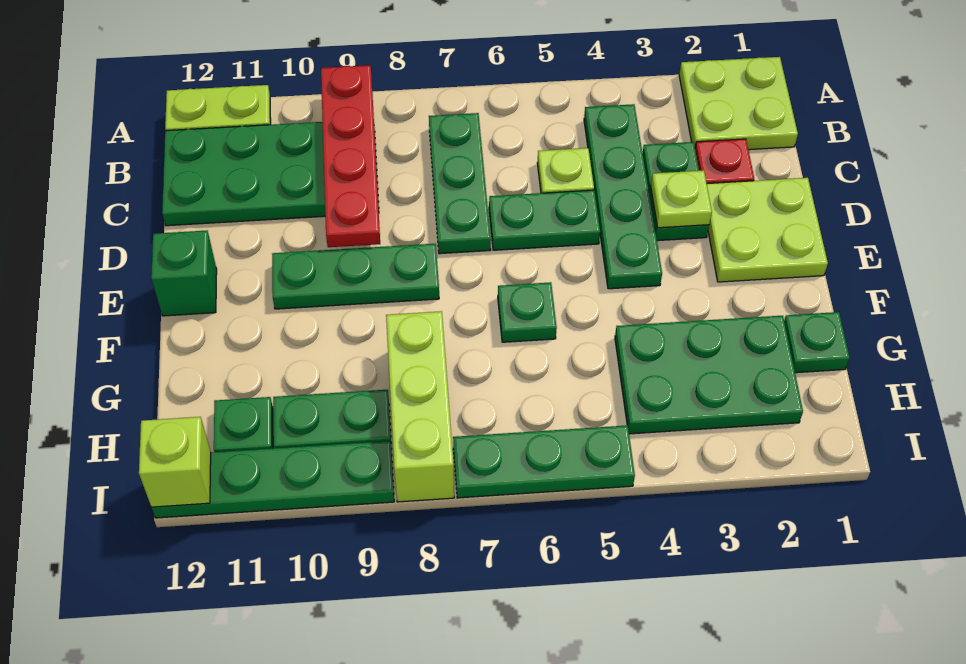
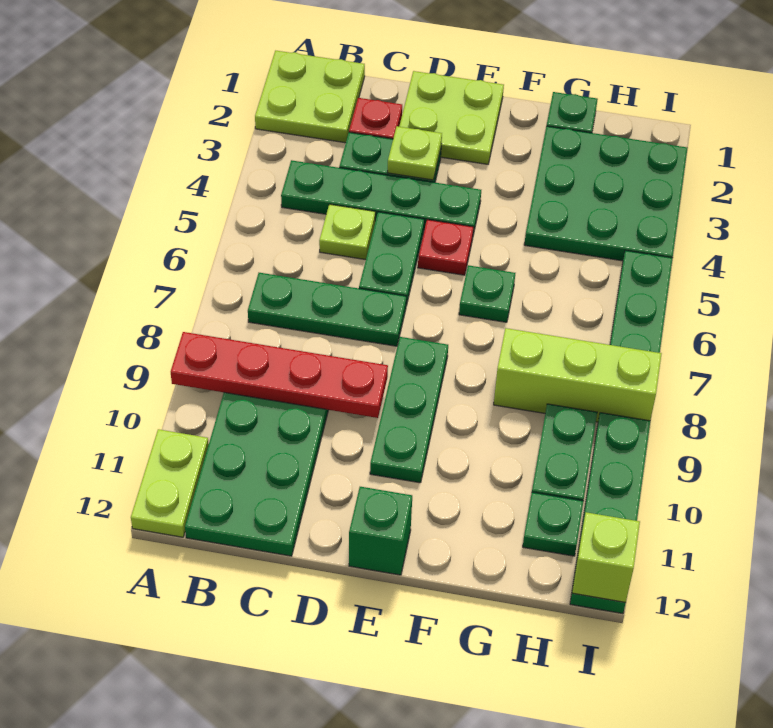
none -> red 1x1 plate [418,220,474,275]
green 2x3 plate [615,316,803,434] -> green 3x3 plate [524,126,688,261]

